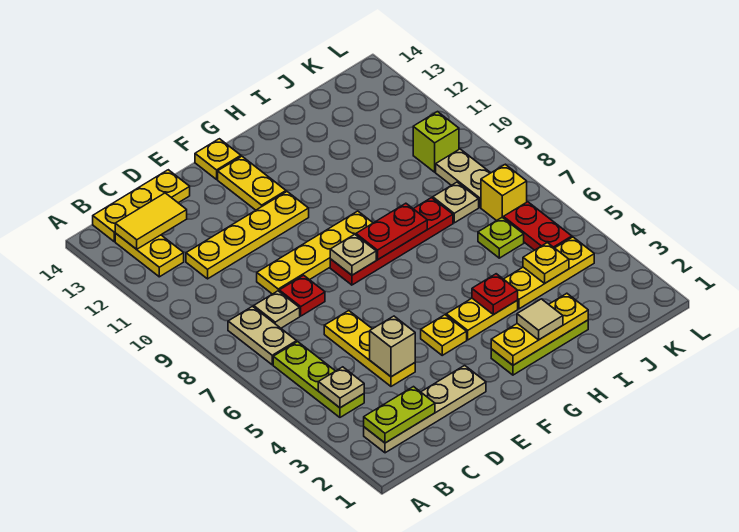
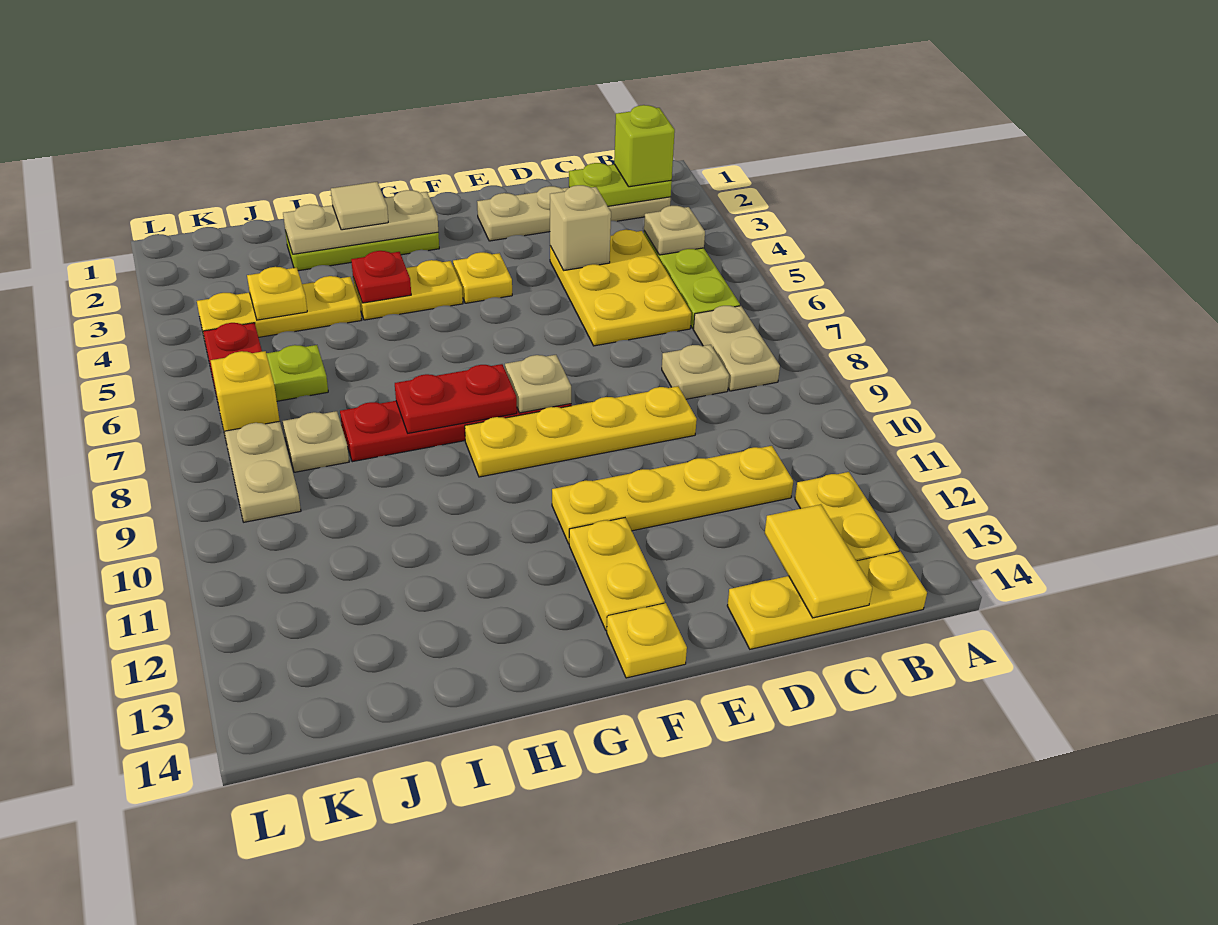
yellow 1x2 tile [115,193,187,249] -> yellow 1x2 tile turned to [765,504,872,618]
yellow 1x3 plate [324,311,415,386] -> yellow 2x3 plate [550,230,691,346]
red 1x1 plate [279,275,325,316] -> none
yellow 1x3 plate [491,293,588,365] -> tan 1x3 plate [283,190,438,254]
lime 1x1 brick [413,112,459,172] -> lime 1x1 brick moved to [614,105,675,187]

